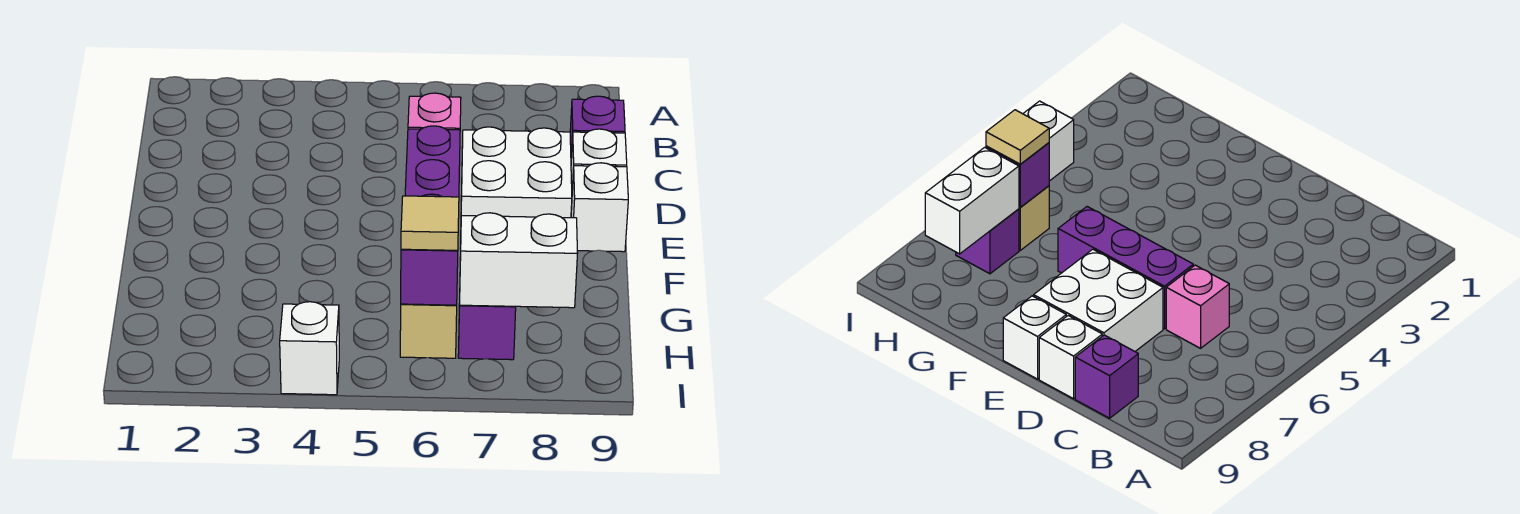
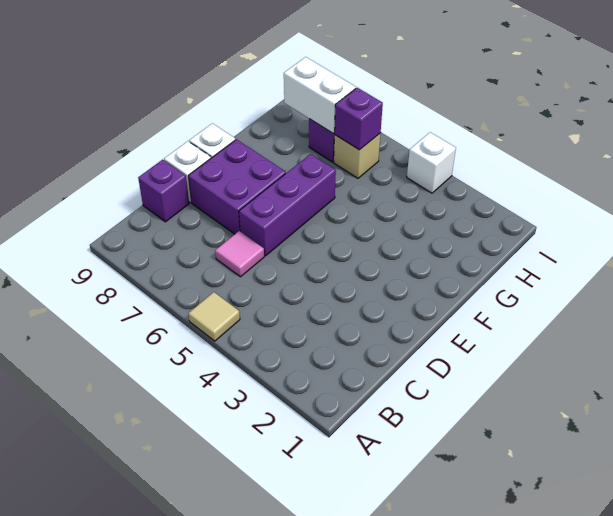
pink 1x1 brick [408,93,461,130] -> pink 1x1 tile [215,231,264,277]
white 2x2 brick [461,127,572,218] -> purple 2x2 brick [188,139,286,234]
tan 1x1 tile [401,196,459,250] -> tan 1x1 tile moved to [188,292,240,341]

